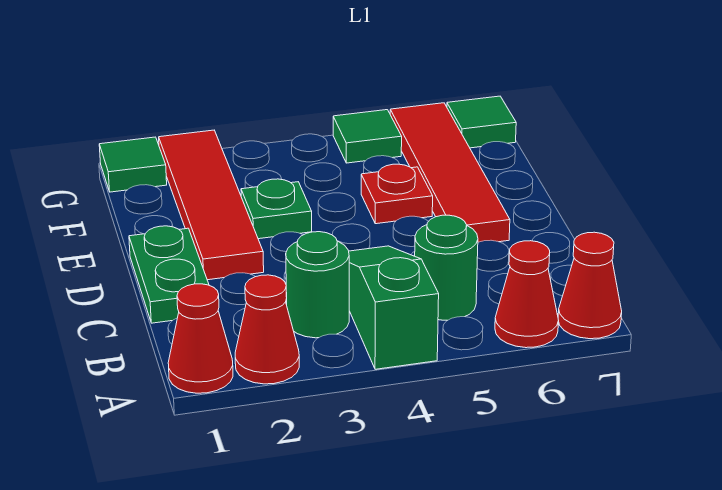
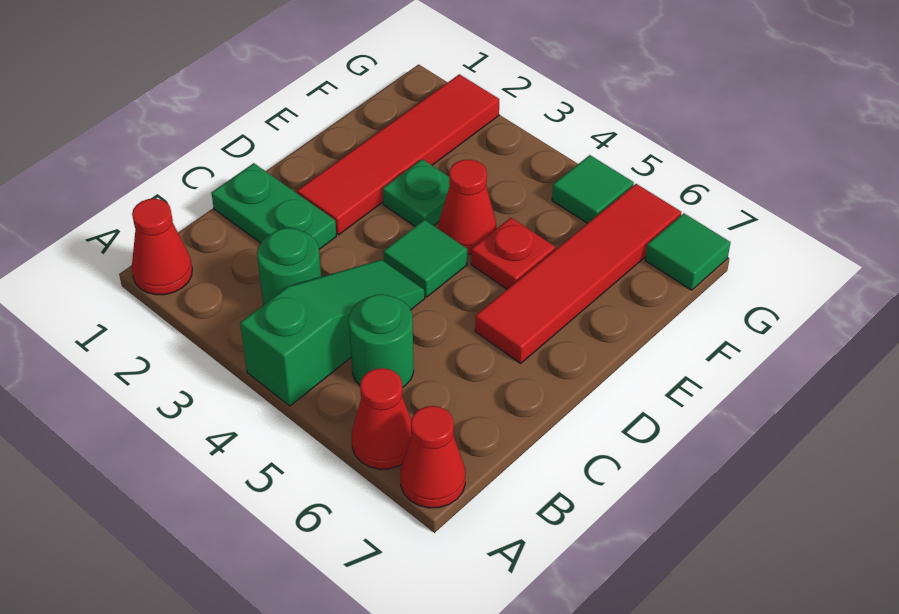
red 1x1 cone [235,275,299,384] -> red 1x1 cone moved to [439,159,496,254]
green 1x2 plate [129,226,209,323] -> green 1x2 plate turned to [211,163,336,249]
green 1x1 tile [99,137,167,192] -> green 1x1 tile moved to [383,220,467,297]

